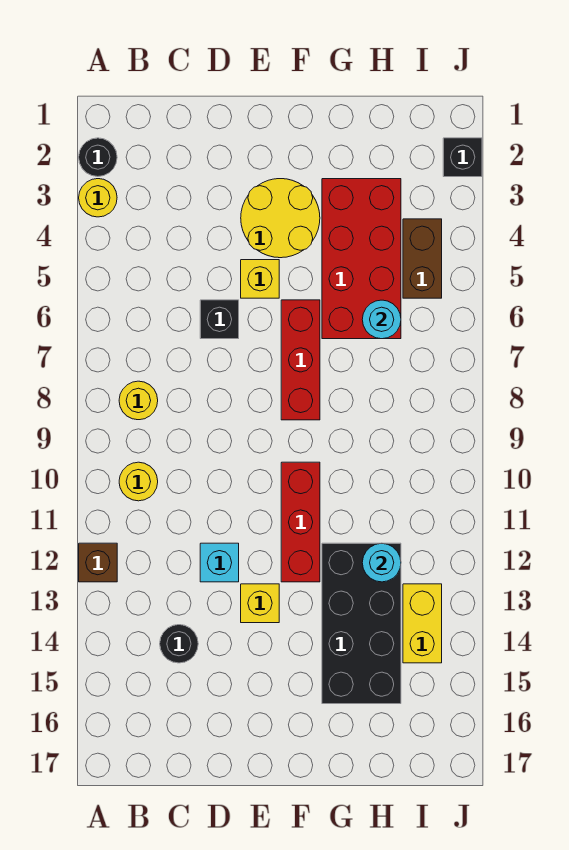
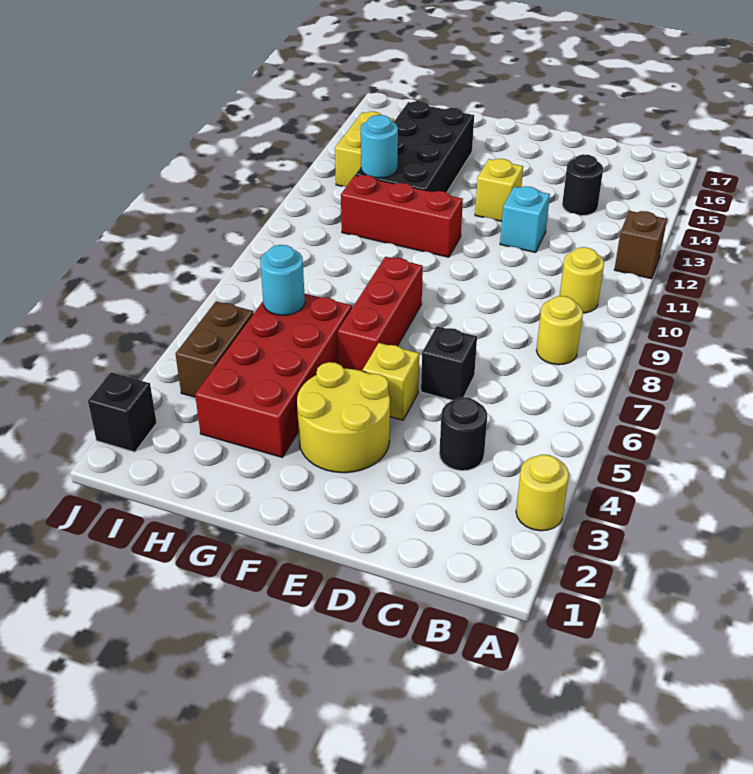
black 1x1 round brick [79,138,117,177] -> black 1x1 round brick moved to [439,397,487,471]
red 1x3 brick [281,462,320,582] -> red 1x3 brick turned to [341,175,463,257]

